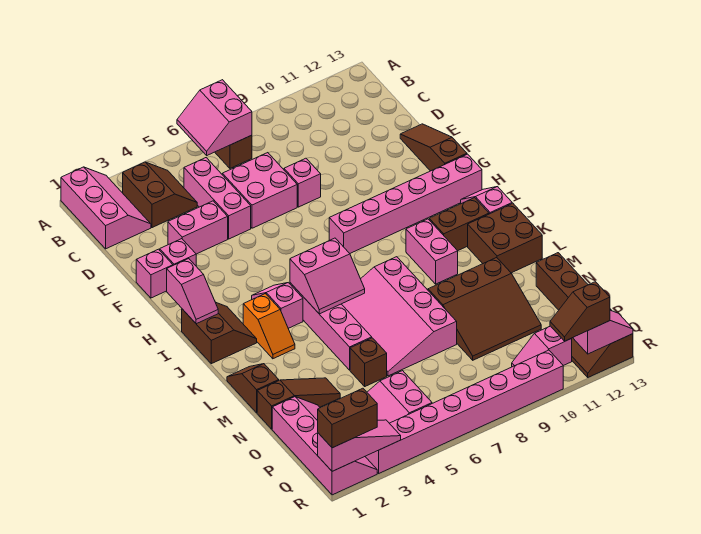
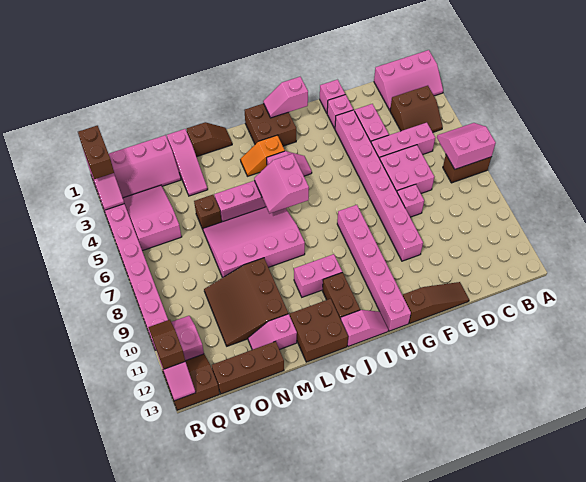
none -> pink 1x8 brick [335,110,423,261]
brown 2x2 slope [182,303,257,364] -> brown 2x2 brick [244,103,296,146]
none -> pink 1x2 slope [248,314,297,350]
brown 1x3 slope [257,378,340,429] -> pink 1x3 slope [167,129,208,196]

